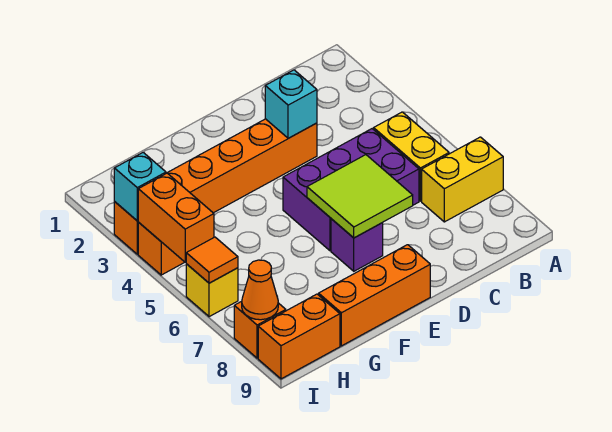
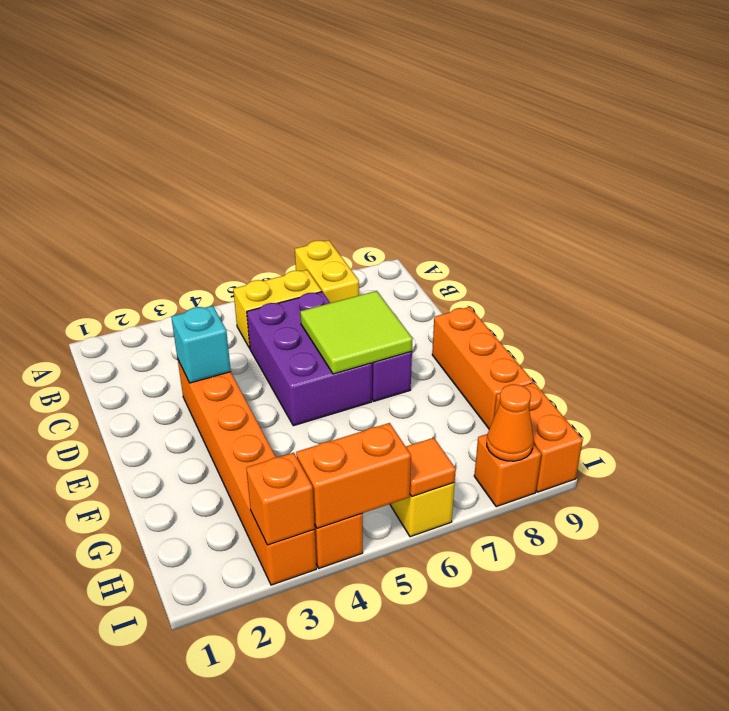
cyan 1x1 brick [114,152,166,221] -> orange 1x1 brick [246,453,315,545]

